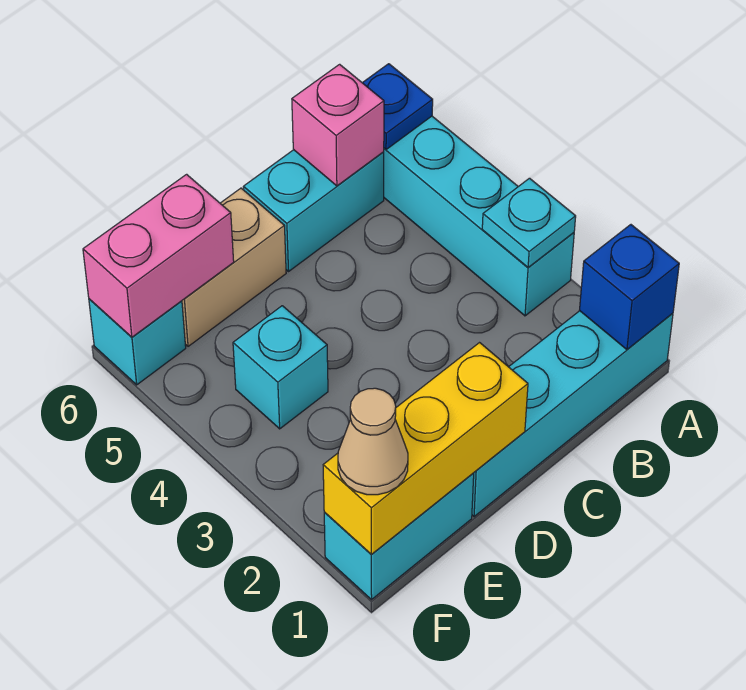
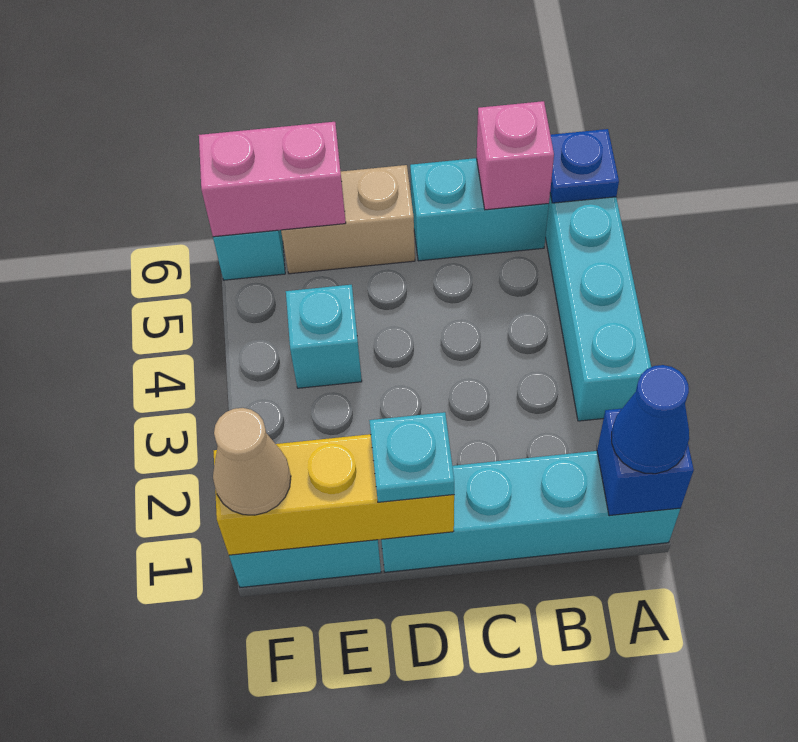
none -> blue 1x1 cone [612,365,689,474]
cyan 1x1 plate [482,178,576,267] -> cyan 1x1 plate moved to [369,412,454,502]

